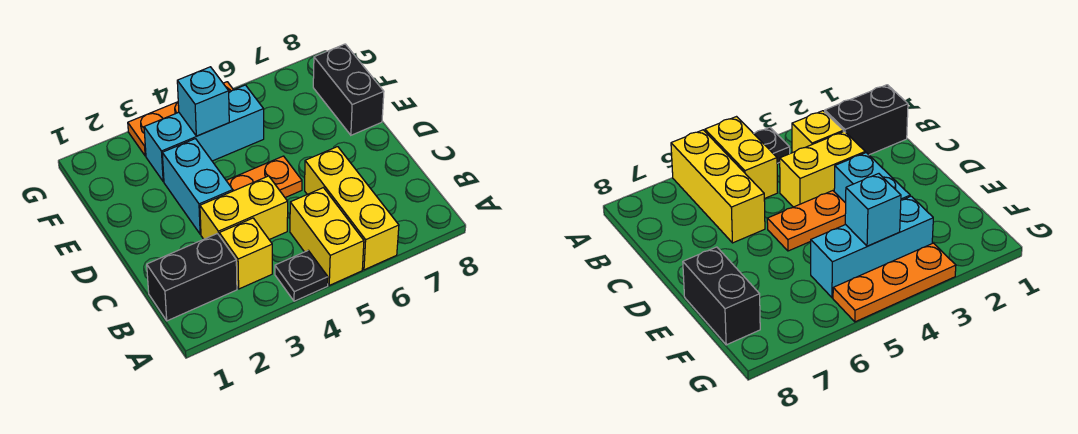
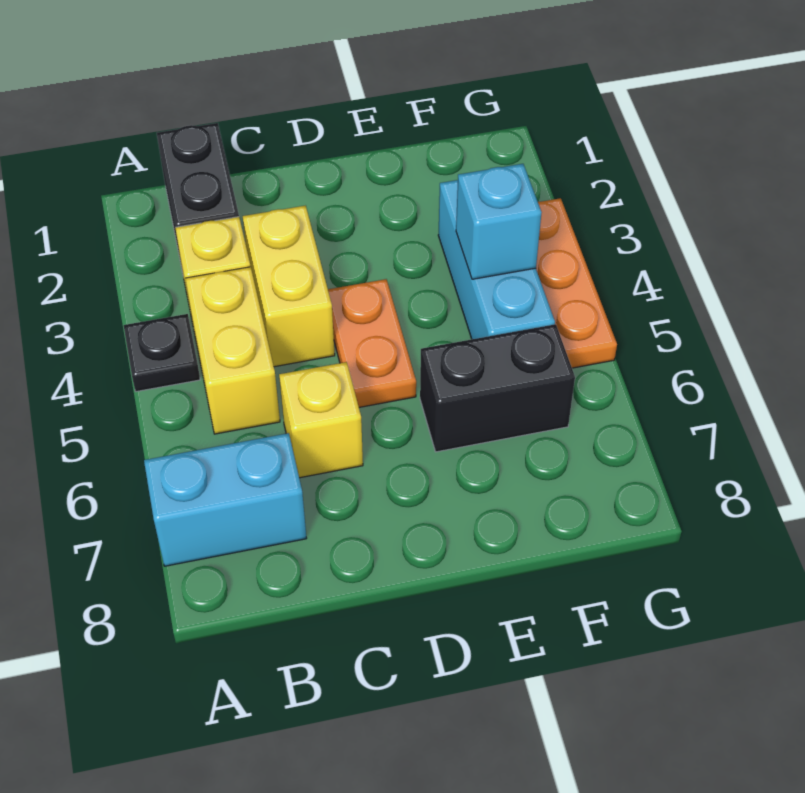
yellow 1x2 brick [290,188,364,285] -> yellow 1x2 brick turned to [185,267,280,434]
yellow 1x3 brick [305,147,399,270] -> yellow 1x1 brick [279,362,363,478]
cyan 1x2 brick [162,139,233,234] -> cyan 1x2 brick moved to [144,433,307,566]
black 1x2 brick [313,44,384,135] -> black 1x2 brick moved to [420,324,575,452]

